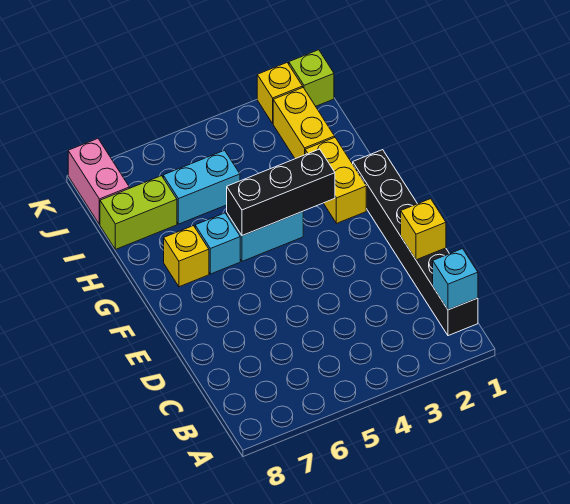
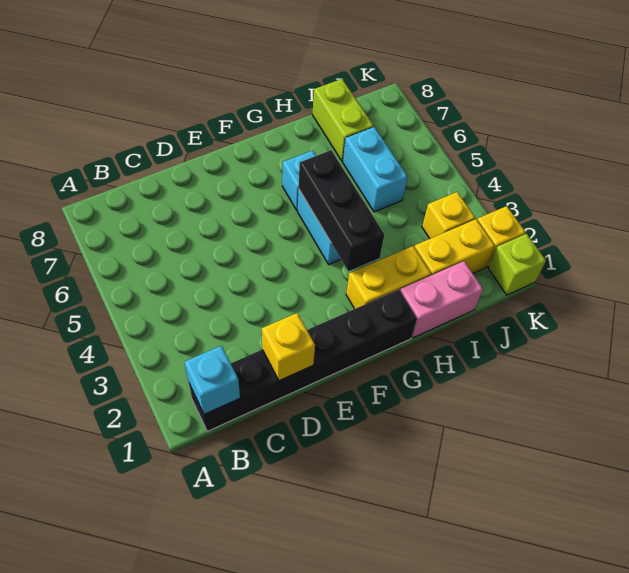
yellow 1x1 brick [164,226,209,287] -> yellow 1x1 brick moved to [422,192,475,239]
pink 1x2 brick [68,139,129,225] -> pink 1x2 brick moved to [400,261,483,338]

